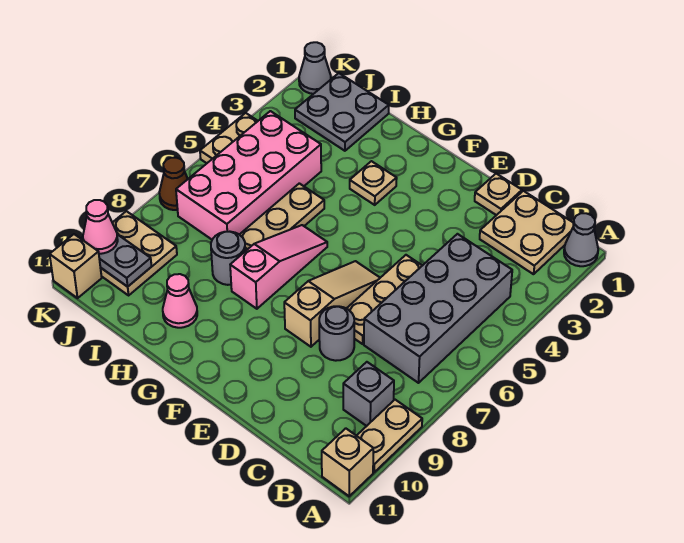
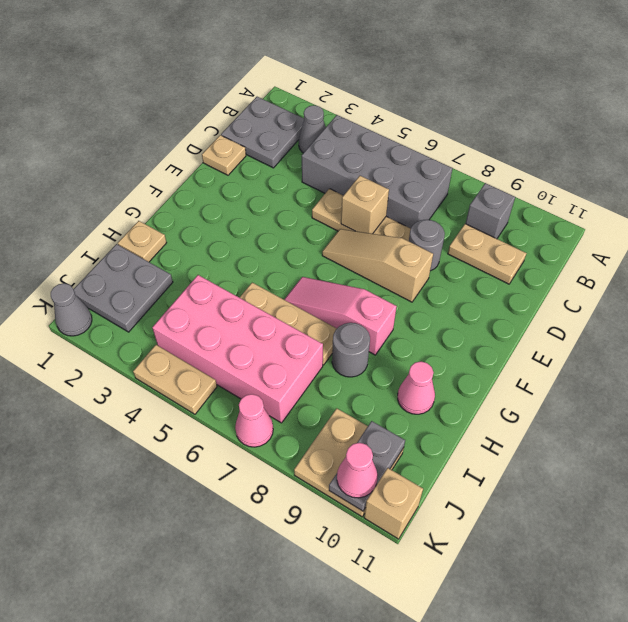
grey 1x1 cone [564,213,598,266] -> grey 1x1 cone moved to [299,105,326,153]
tan 1x2 plate [357,400,422,472] -> tan 1x2 plate moved to [448,224,526,284]
tan 1x1 brick [322,428,373,496] -> tan 1x1 brick moved to [341,176,389,234]
tan 2x2 plate [480,191,573,274] -> grey 2x2 plate [221,97,304,168]
tan 1x1 plate [350,161,397,205] -> tan 1x1 plate moved to [118,221,167,262]
brown 1x1 cone [159,158,188,210] -> pink 1x1 cone [235,394,273,447]

